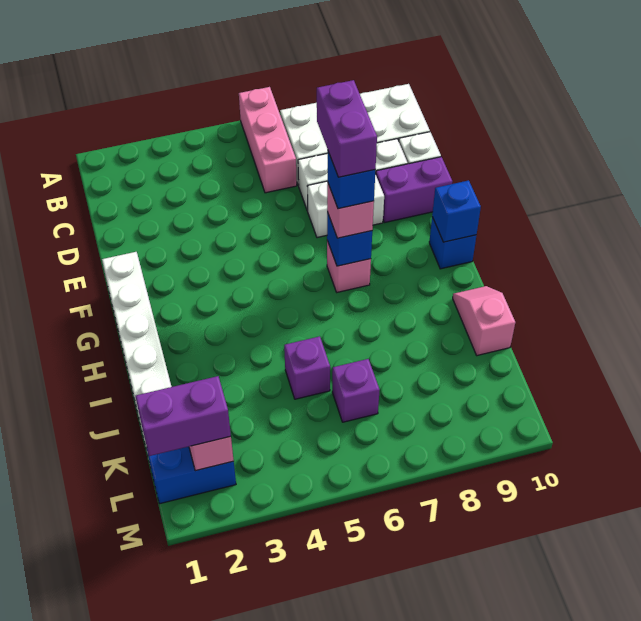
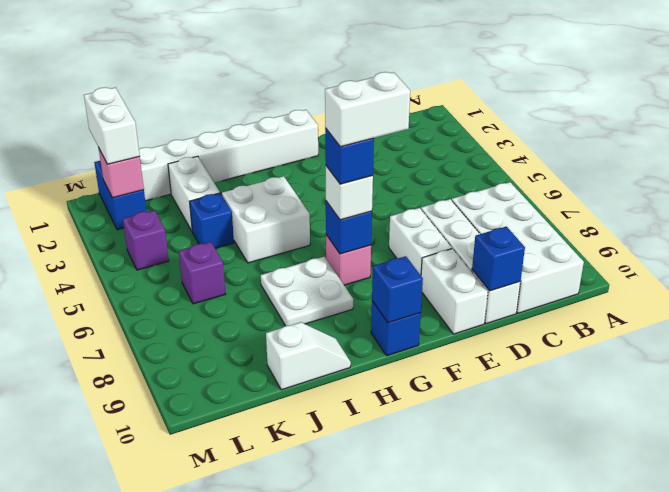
pink 1x3 brick [239,87,297,193] -> none
none -> blue 1x1 brick [472,226,525,291]
purple 1x2 brick [375,157,452,223] -> white 1x2 brick [421,249,488,334]
purple 1x2 brick [317,80,377,177] -> white 1x2 brick [325,72,410,147]
pink 1x1 brick [327,184,374,238] -> white 1x1 brick [326,166,373,220]
none -> white 2x2 brick [222,176,310,263]
none -> white 2x2 plate [261,257,353,326]
pink 1x2 slope [453,286,515,356] -> white 1x2 slope [266,322,351,390]
none -> white 1x2 brick [168,156,220,231]
none -> blue 1x1 brick [190,193,234,248]
purple 1x1 brick [284,336,330,399] -> purple 1x1 brick moved to [123,210,169,270]
purple 1x2 brick [136,376,231,456] -> white 1x2 brick [84,87,140,164]

